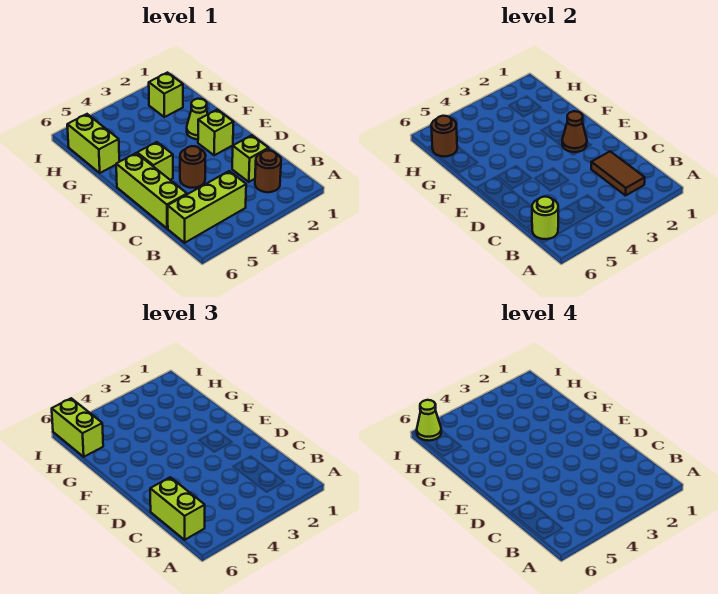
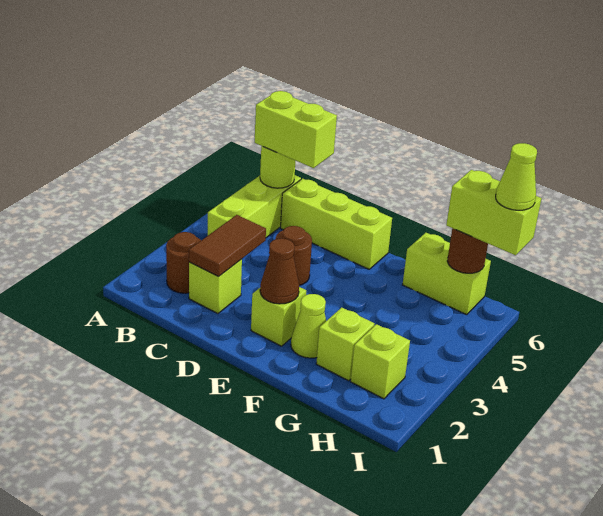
brown 1x2 tile [591,151,645,196] -> brown 1x2 tile turned to [189,215,266,276]
lime 1x1 brick [137,142,173,180] -> lime 1x1 brick moved to [316,307,374,381]

